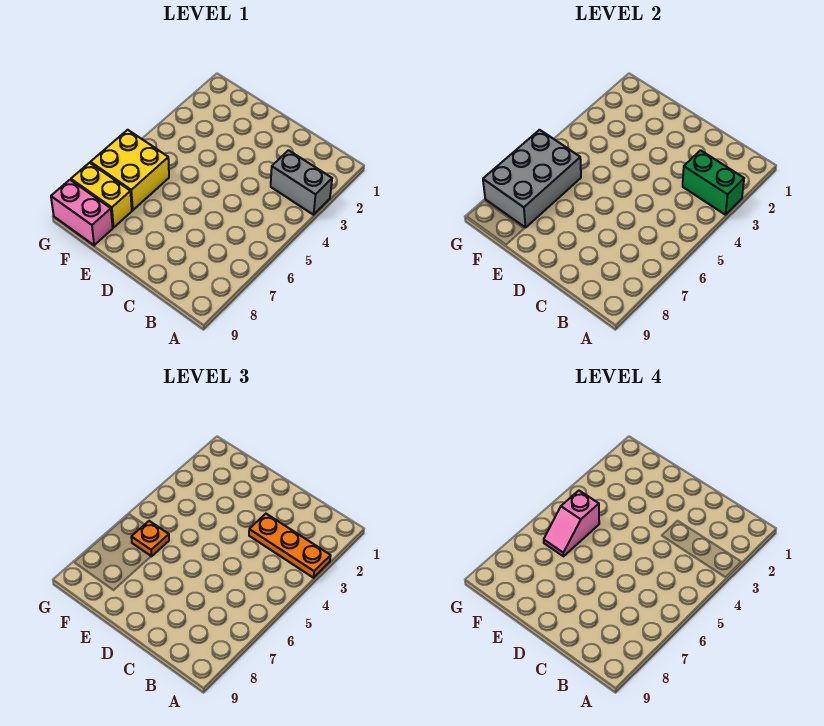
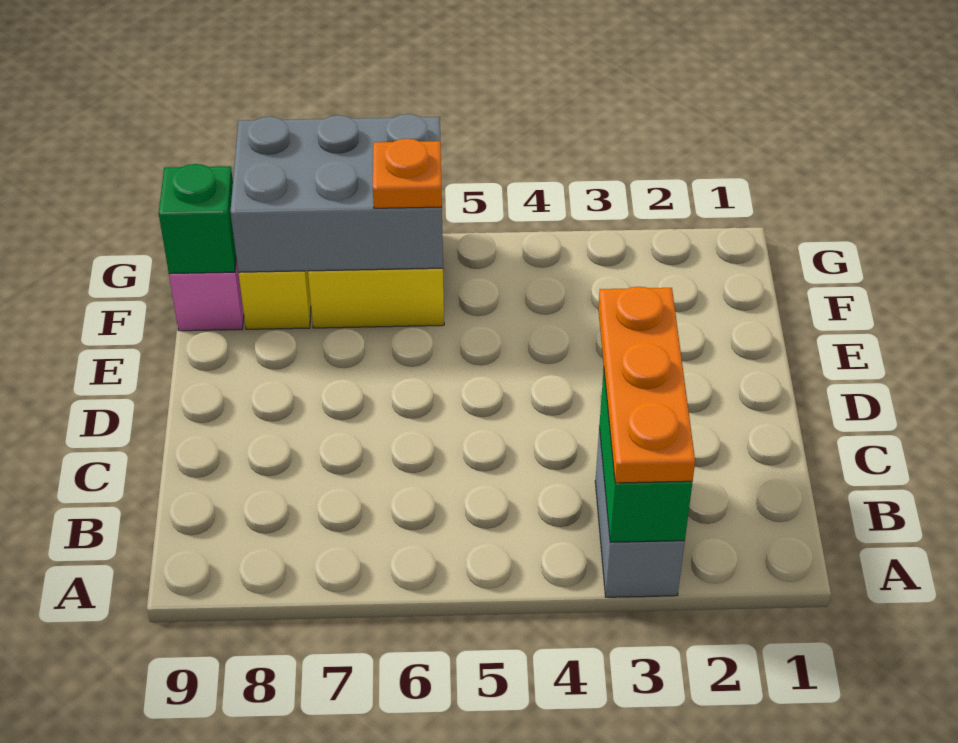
pink 1x2 slope [544,491,599,556] -> none
none -> green 1x1 brick [159,164,236,274]

